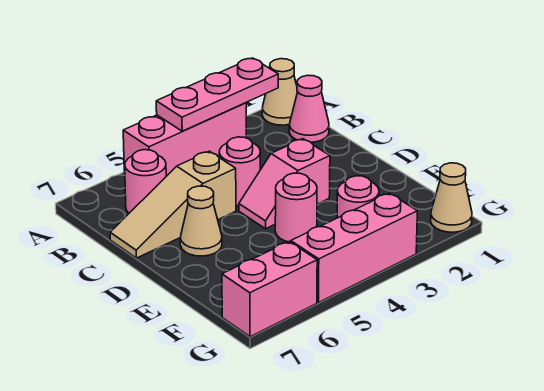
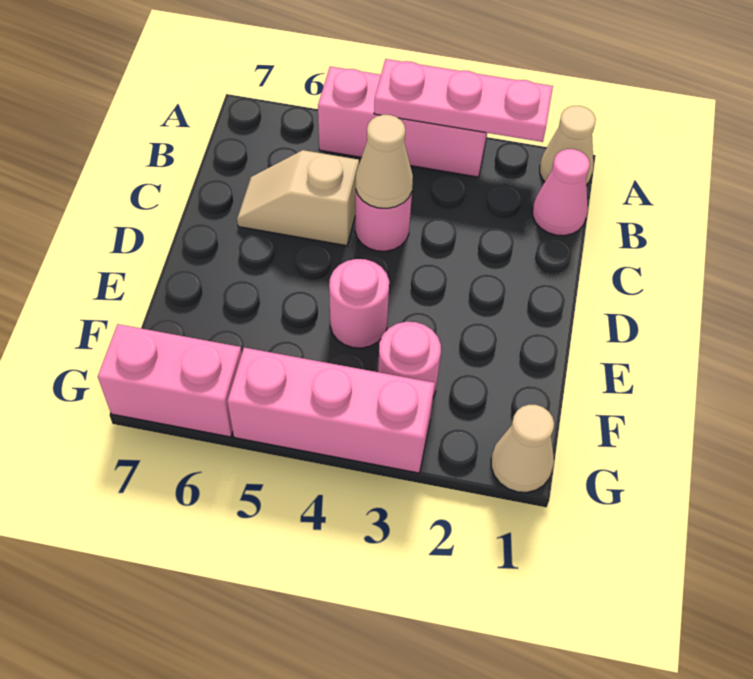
pink 1x1 round brick [125,150,166,213] -> none
tan 1x3 slope [110,151,236,258] -> tan 1x2 slope [237,150,359,246]
pink 1x2 slope [239,139,330,229] -> none
tan 1x1 cone [180,186,222,256] -> tan 1x1 cone moved to [356,115,413,208]

